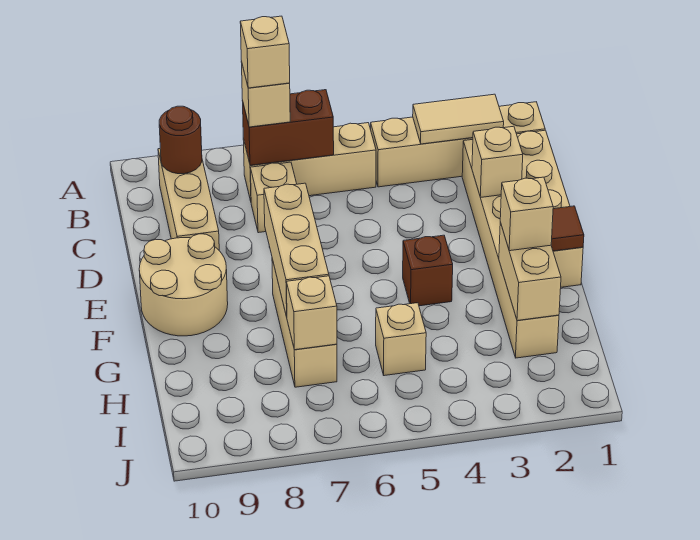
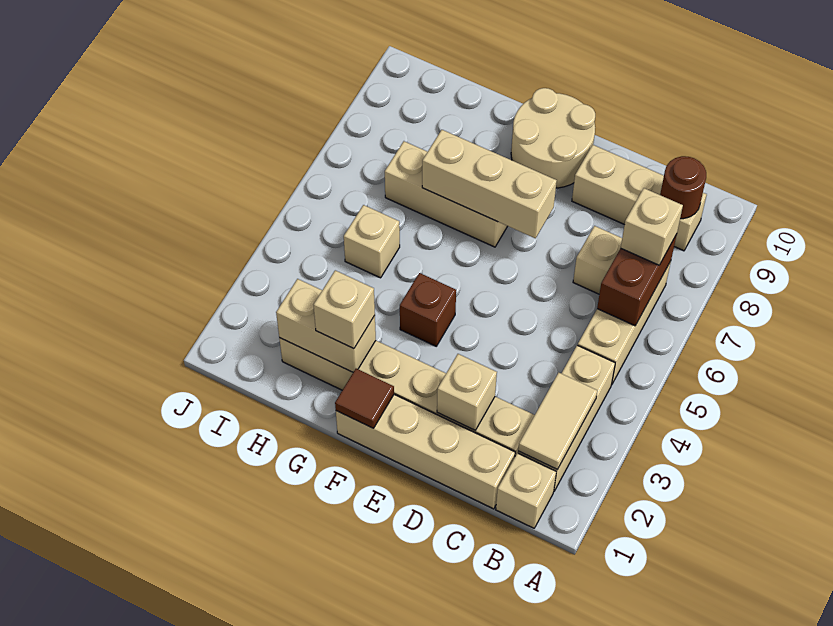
tan 1x1 brick [240,16,290,88] -> none
tan 1x1 brick [287,276,337,350] -> none

